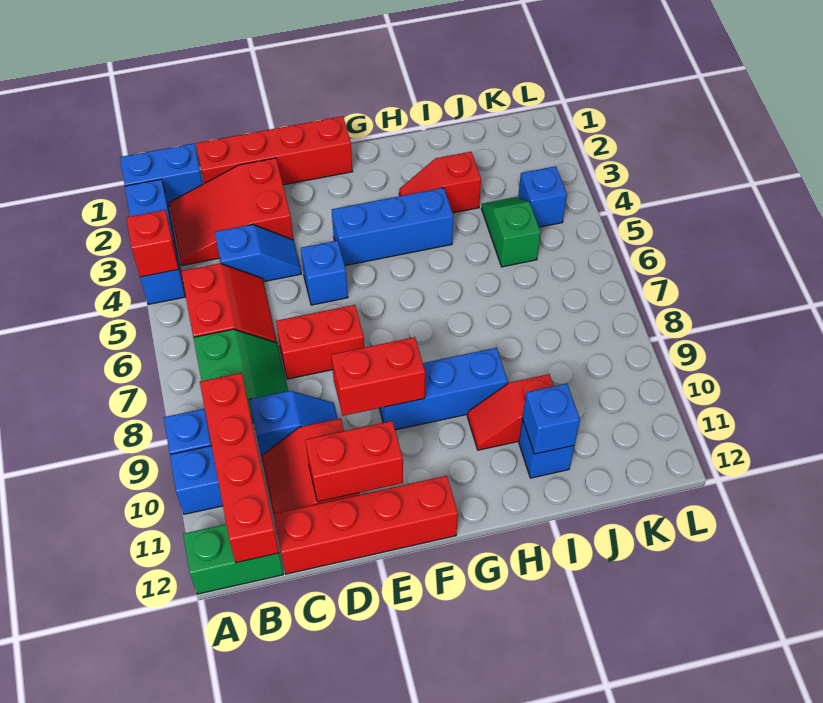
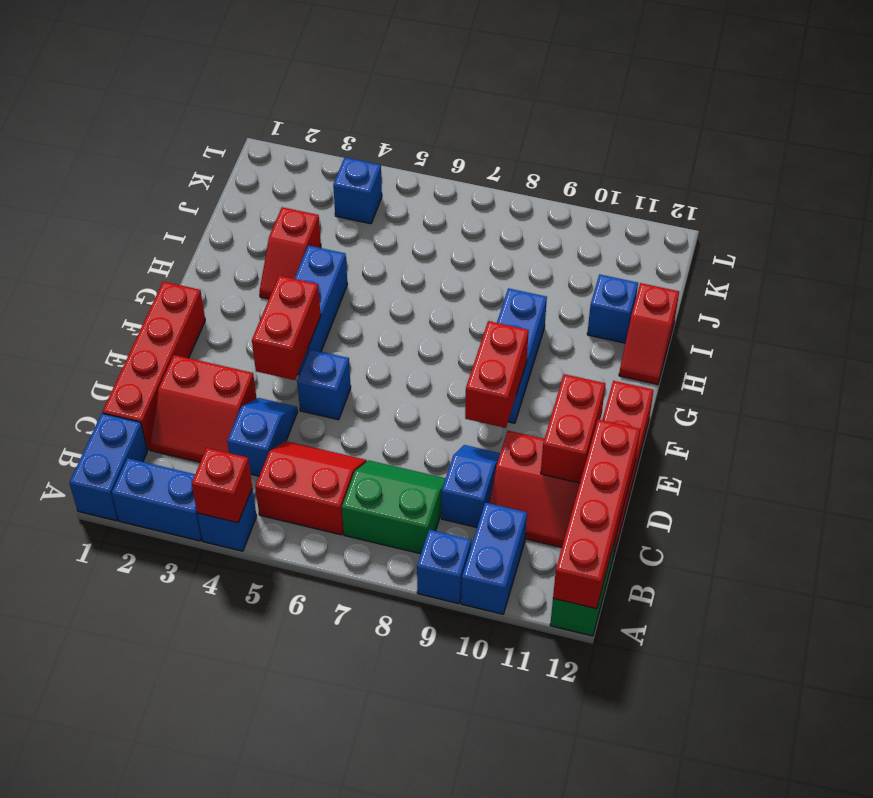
red 2x3 slope [169,158,293,265] -> red 2x2 slope [149,355,257,462]
red 1x4 brick [200,373,279,563] -> red 1x4 brick turned to [553,419,640,609]
red 1x2 brick [276,305,364,379] -> red 1x2 brick moved to [252,276,321,380]
red 1x2 slope [467,374,553,450] -> red 1x2 slope moved to [619,283,679,384]
blue 1x1 brick [522,384,580,454] -> none
green 1x2 slope [481,197,541,267] -> none

